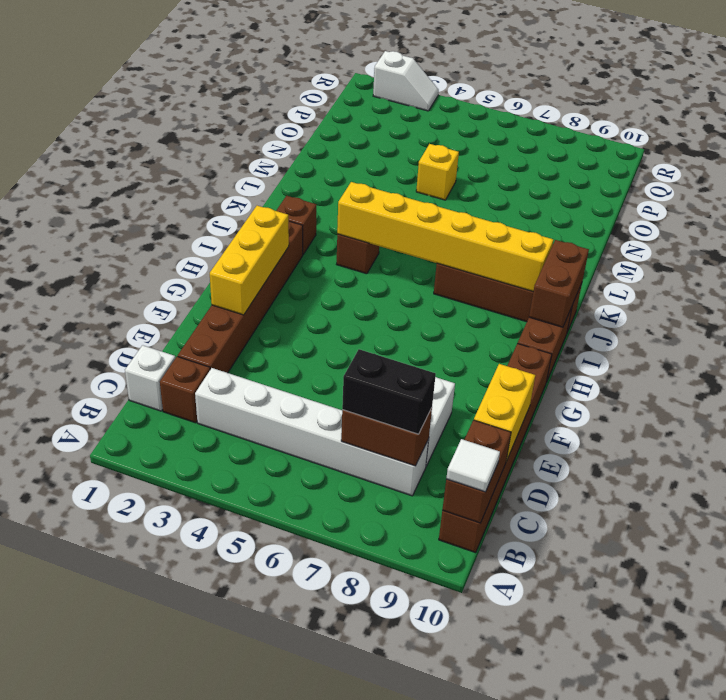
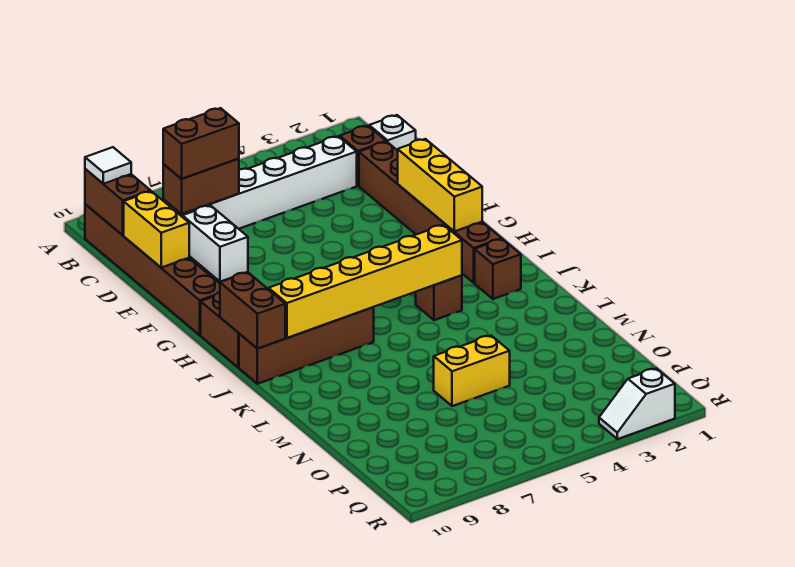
black 1x2 brick [342,349,436,434] -> brown 1x2 brick [163,108,239,179]
yellow 1x1 brick [416,144,459,200] -> yellow 1x2 brick [434,336,510,406]

